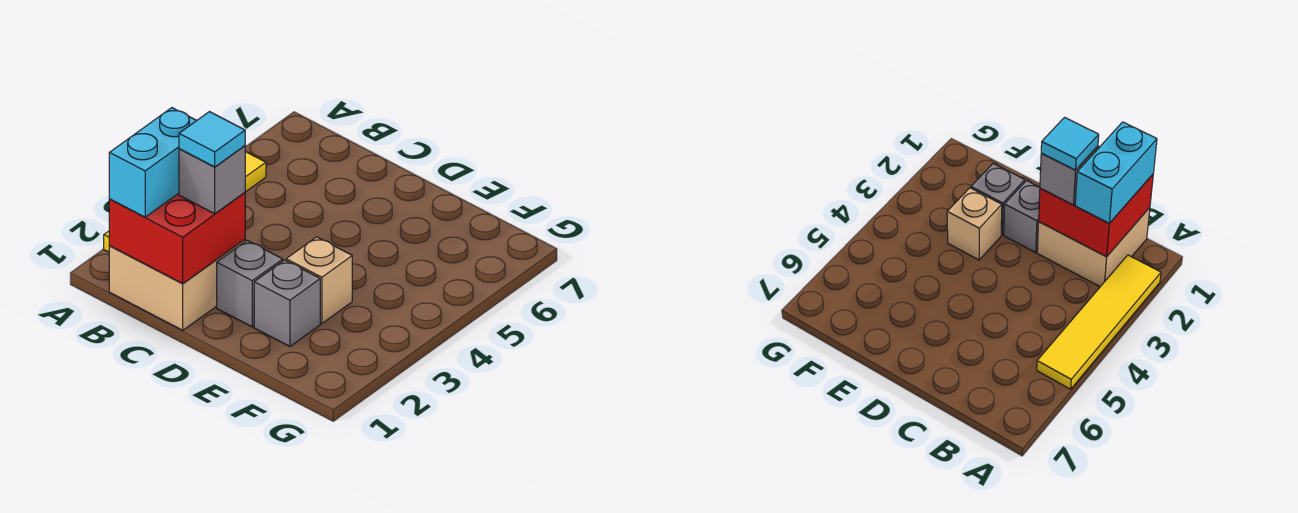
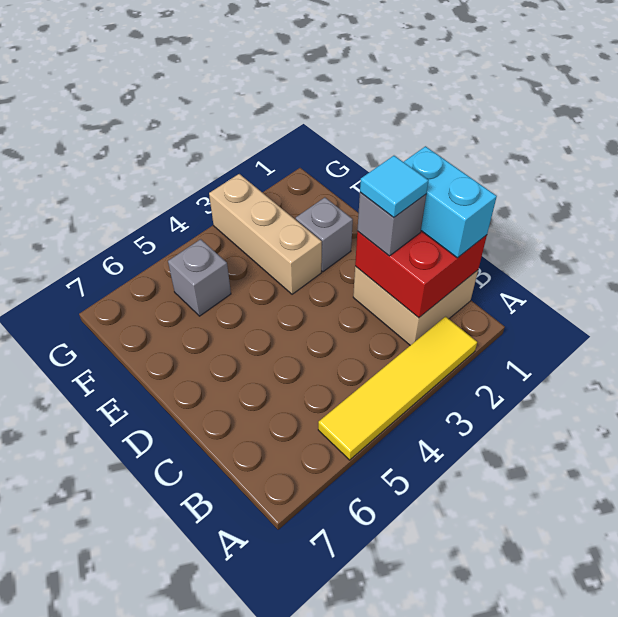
cyan 1x2 brick [109,108,197,217] -> cyan 1x2 brick turned to [404,146,497,258]
grey 1x1 brick [217,240,283,327] -> grey 1x1 brick moved to [168,239,231,316]
tan 1x1 brick [286,237,352,323] -> tan 1x3 brick [209,174,322,294]

